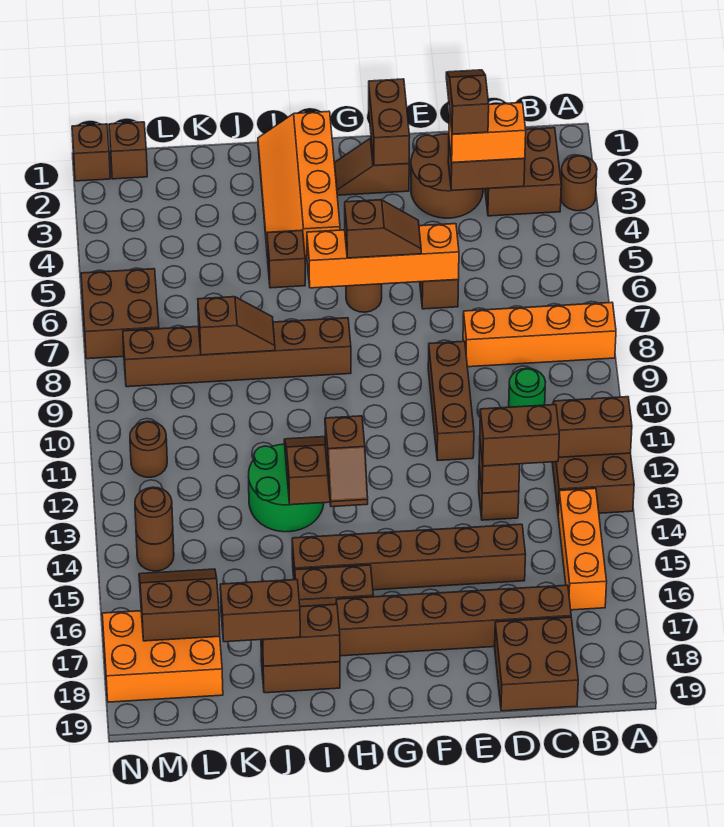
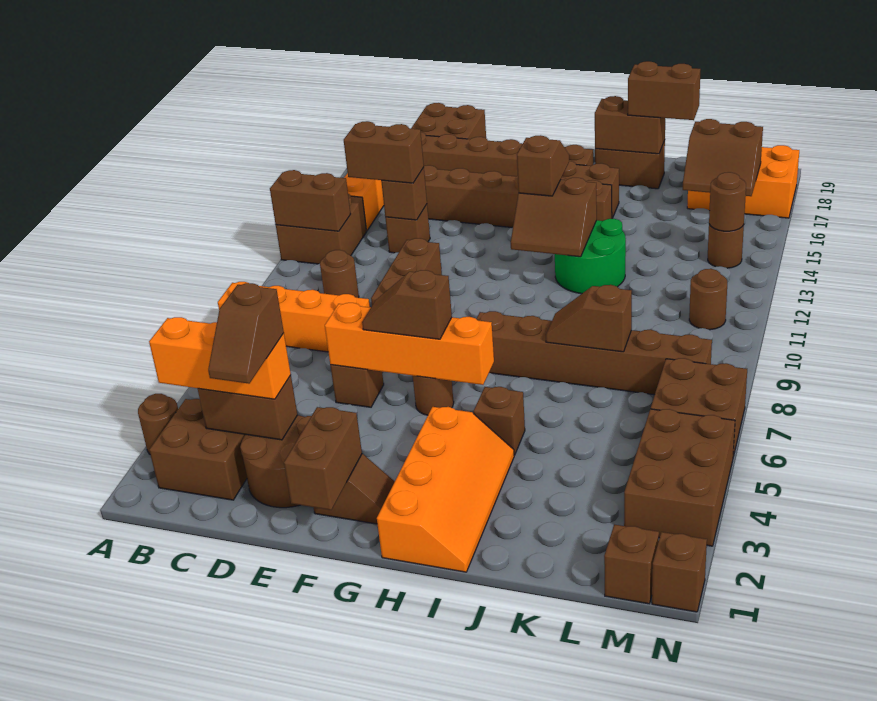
orange 1x2 brick [449,103,526,163] -> orange 1x3 brick [149,317,291,399]
green 1x1 round brick [509,368,545,407] -> brown 1x1 round brick [320,250,359,298]
none -> brown 2x3 brick [624,409,735,546]

